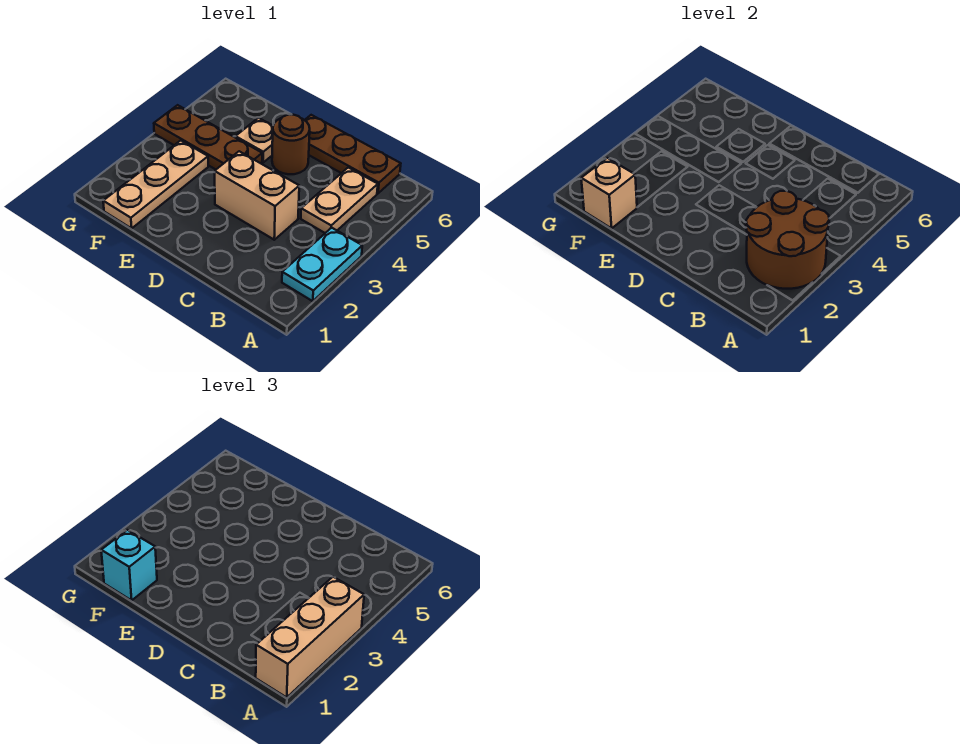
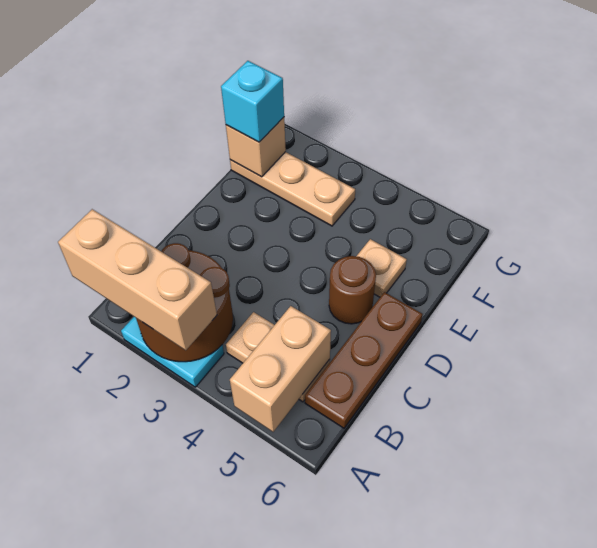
tan 1x2 brick [215,151,299,240] -> tan 1x2 brick moved to [230,306,331,432]
brown 1x3 plate [154,105,262,169] -> none

